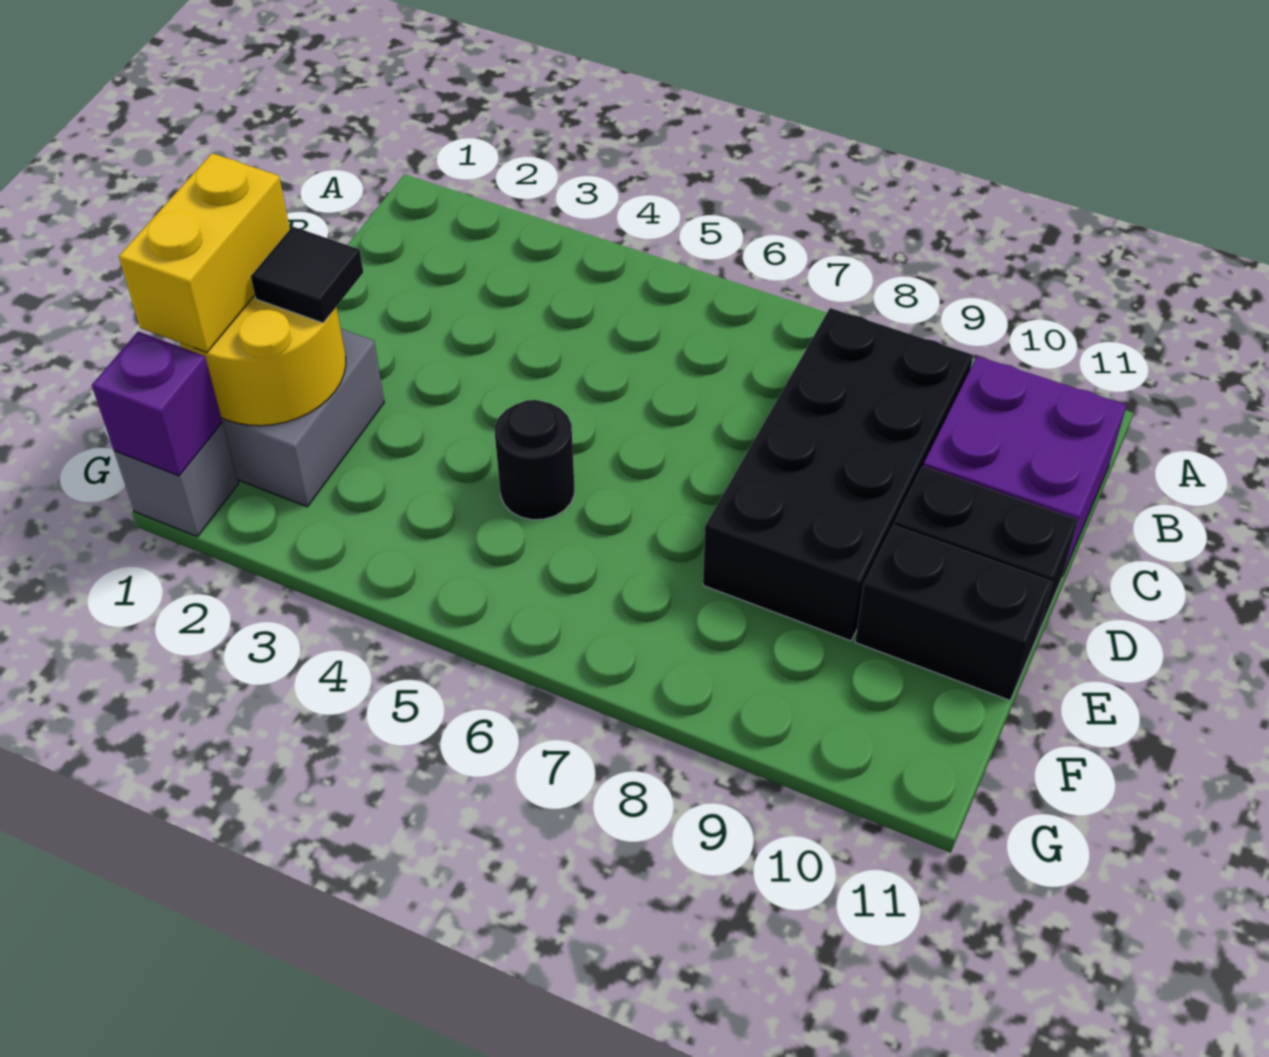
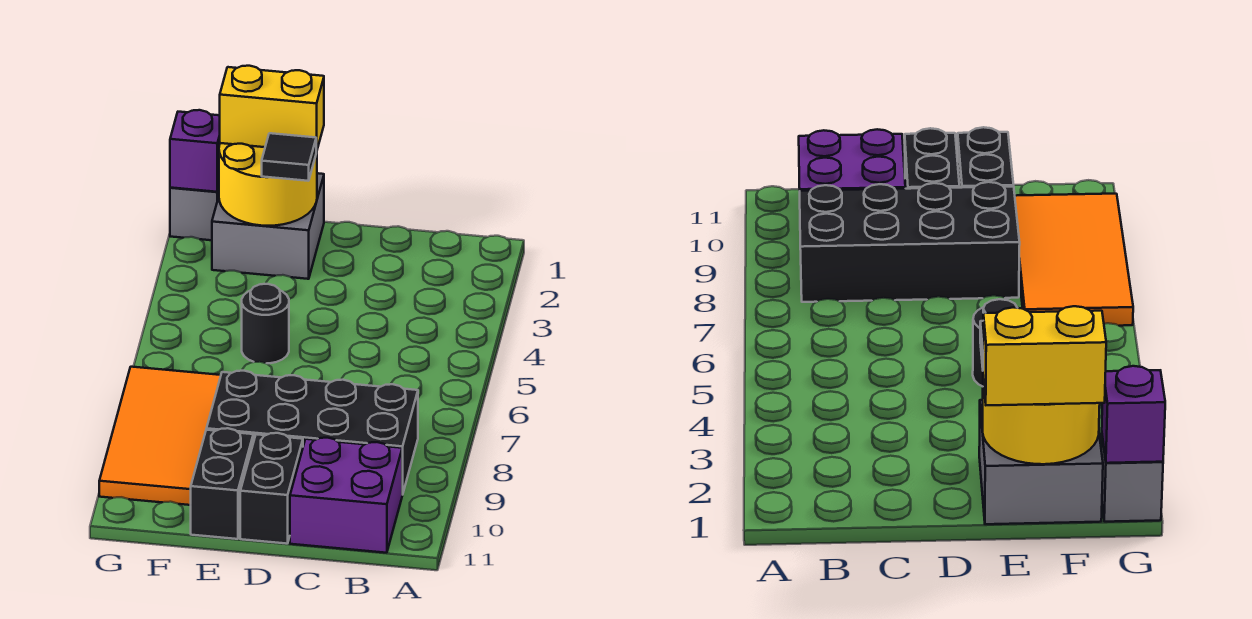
none -> orange 2x4 tile [99,367,221,505]

